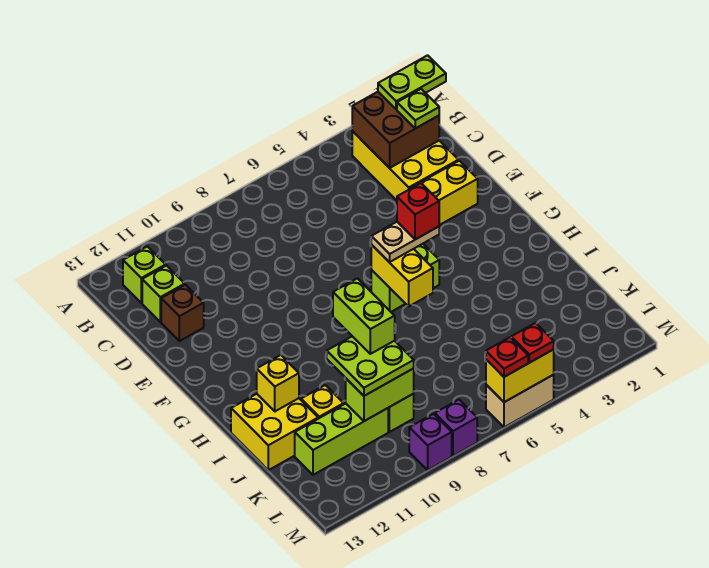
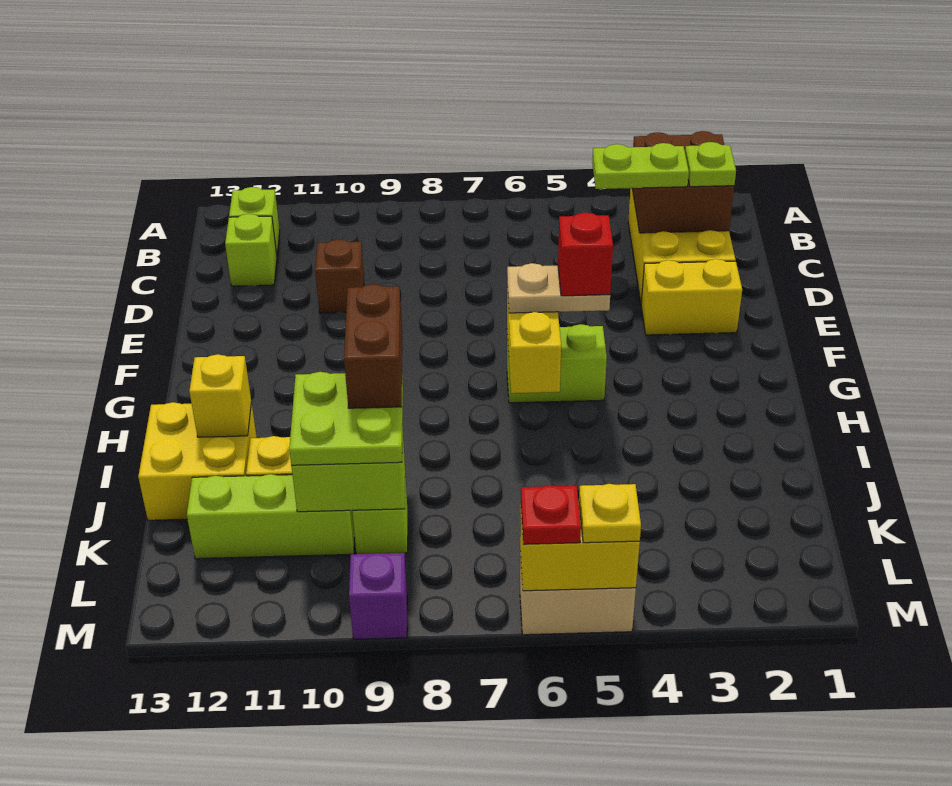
lime 1x2 plate [378,55,446,109] -> lime 1x2 plate moved to [592,143,689,189]
brown 1x1 brick [161,285,204,341] -> brown 1x1 brick moved to [315,239,364,313]
lime 1x2 brick [333,278,395,354] -> brown 1x2 brick [344,284,402,408]
red 1x1 plate [511,323,554,363] -> yellow 1x1 plate [579,484,641,543]
purple 1x1 brick [435,400,477,456] -> none

